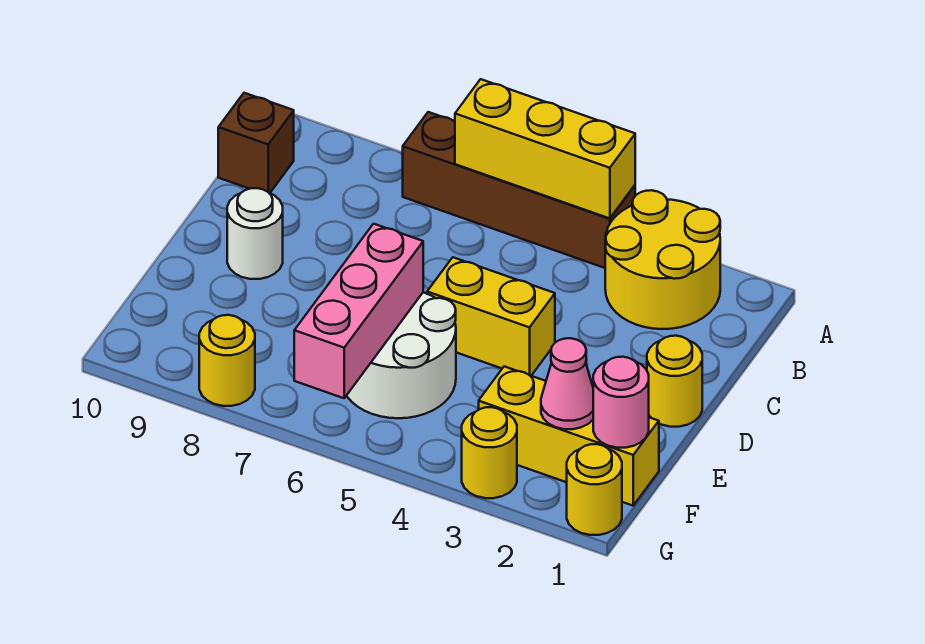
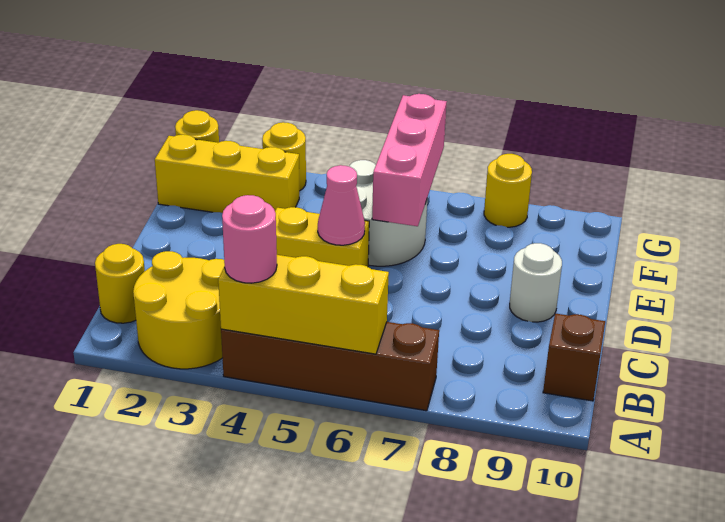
yellow 1x1 round brick [647,336,702,427] -> yellow 1x1 round brick moved to [95,244,145,323]
pink 1x1 round brick [593,357,649,448] -> pink 1x1 round brick moved to [222,195,277,283]
pink 1x1 cone [541,338,593,429] -> pink 1x1 cone moved to [318,165,365,245]

